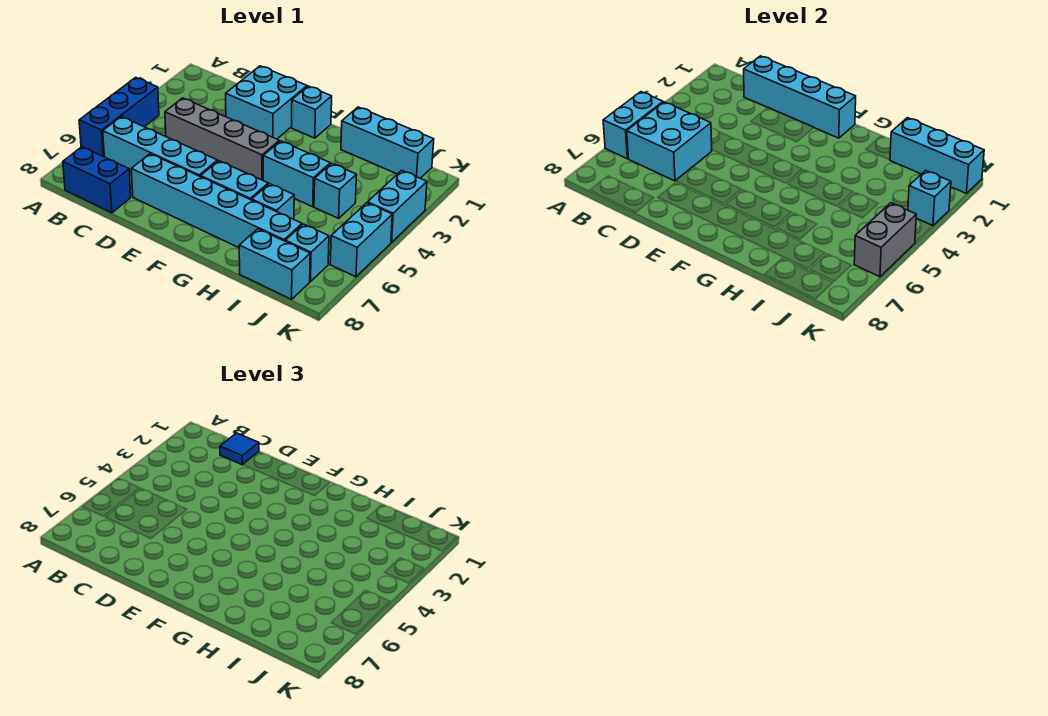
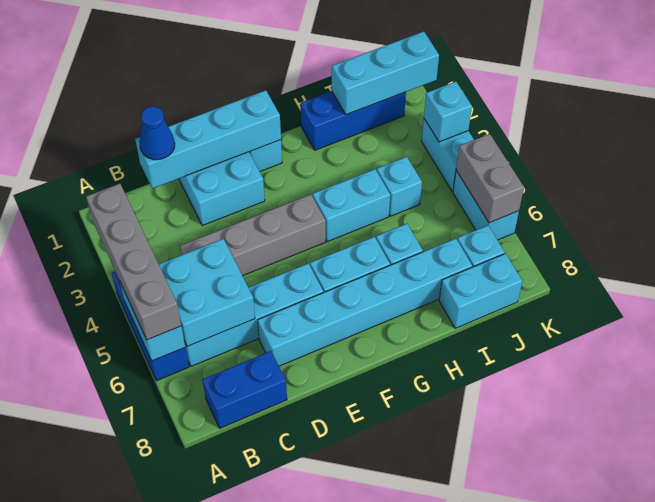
none -> grey 1x4 brick [86,184,181,340]
blue 1x1 tile [220,433,259,465] -> blue 1x1 cone [140,106,175,160]
cyan 1x3 brick [341,107,434,178] -> blue 1x3 brick [301,91,406,150]

